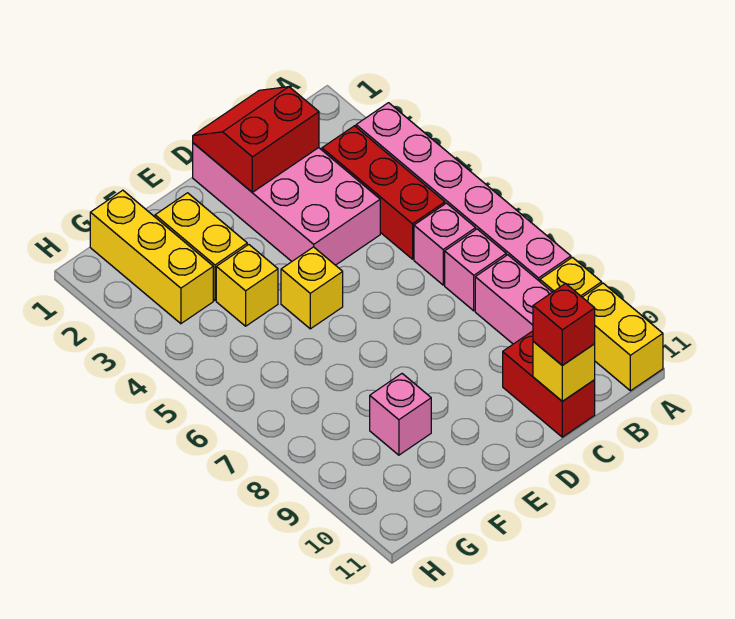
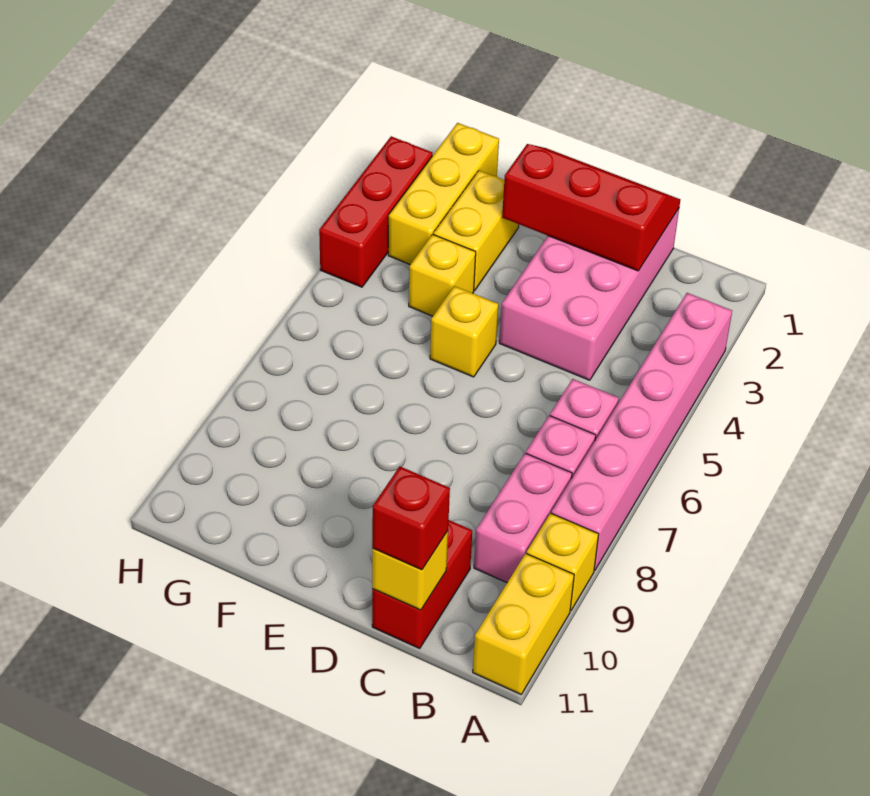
red 1x3 brick [322,126,445,259] -> red 1x3 brick moved to [319,136,432,287]
red 2x2 slope [193,87,319,192] -> red 2x3 slope [502,144,680,271]
pink 1x1 brick [370,374,431,455] -> none

